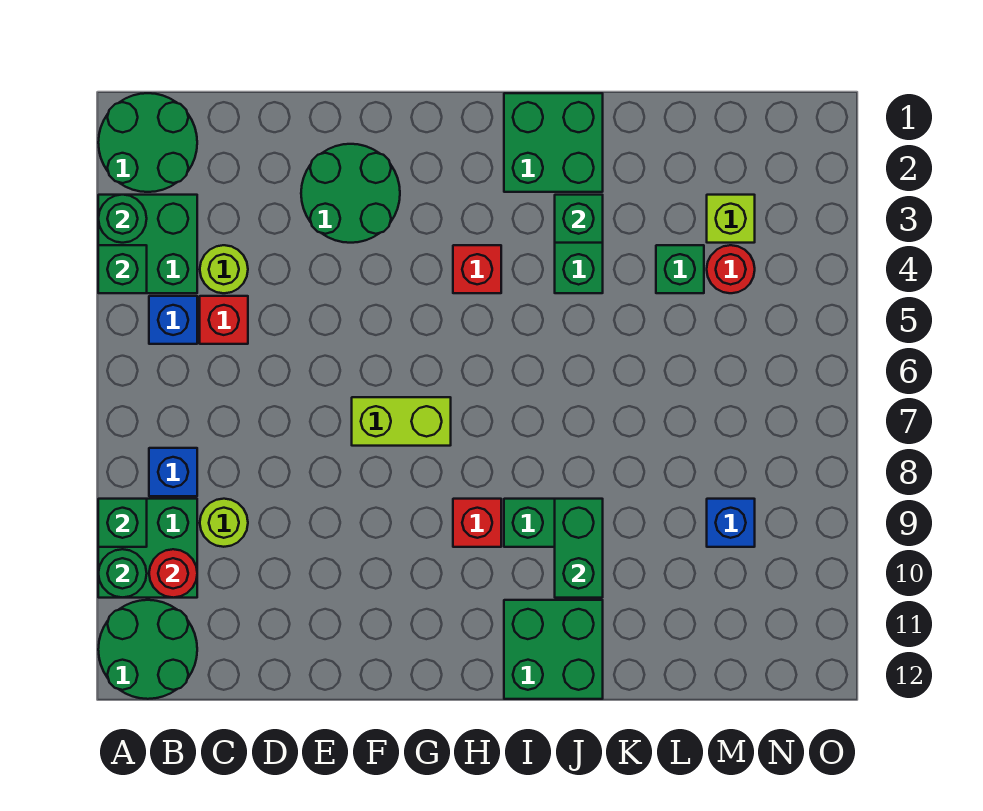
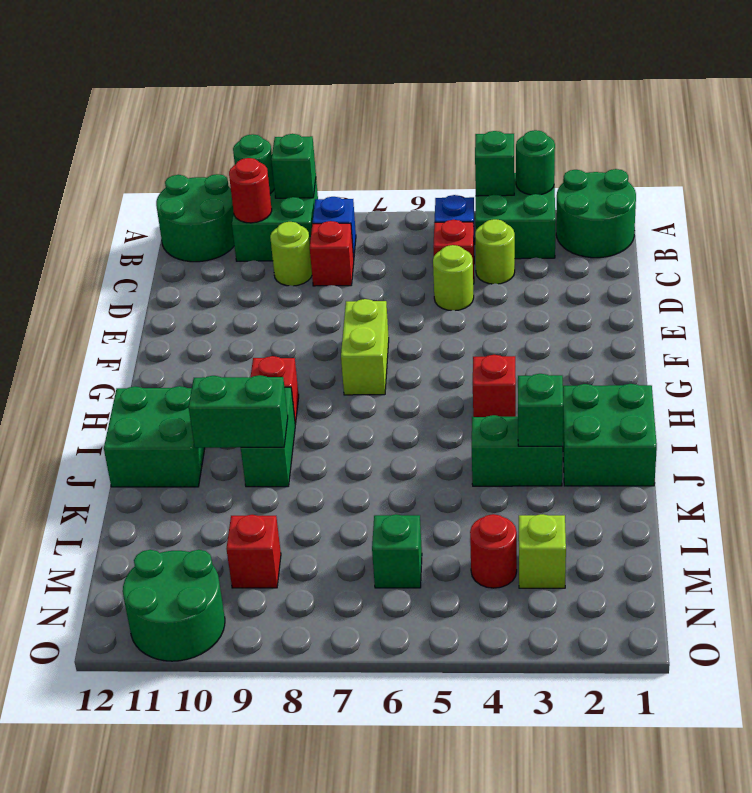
none -> red 1x1 brick [310,221,354,286]
none -> lime 1x1 round brick [433,245,474,311]
green 2x2 round brick [301,144,400,243] -> green 2x2 round brick moved to [123,550,225,661]
green 1x1 brick [656,245,704,293] -> green 1x1 brick moved to [372,514,422,588]
blue 1x1 brick [707,499,755,547] -> red 1x1 brick [227,515,281,588]

